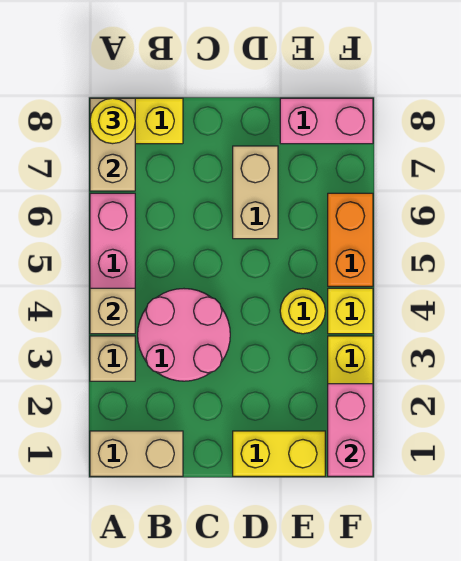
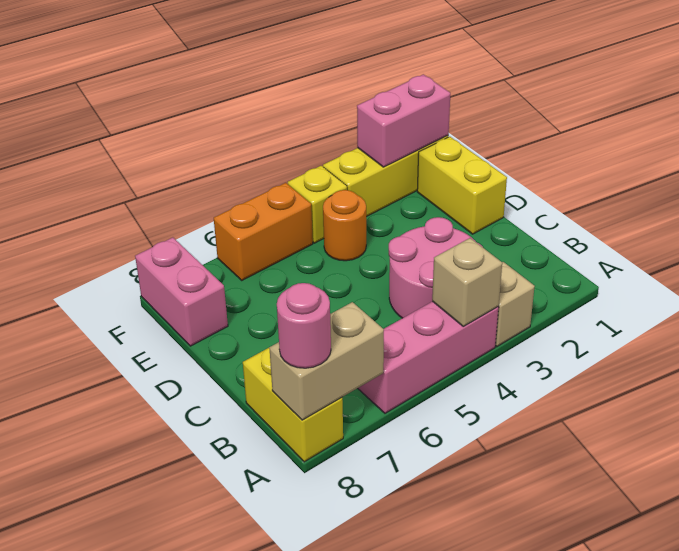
tan 1x2 brick [90,431,183,476] -> none
yellow 1x1 round brick [90,98,135,144] -> pink 1x1 round brick [277,283,331,368]
tan 1x2 brick [233,146,278,239] -> none
yellow 1x1 round brick [280,289,325,334] -> orange 1x1 round brick [323,190,366,261]

